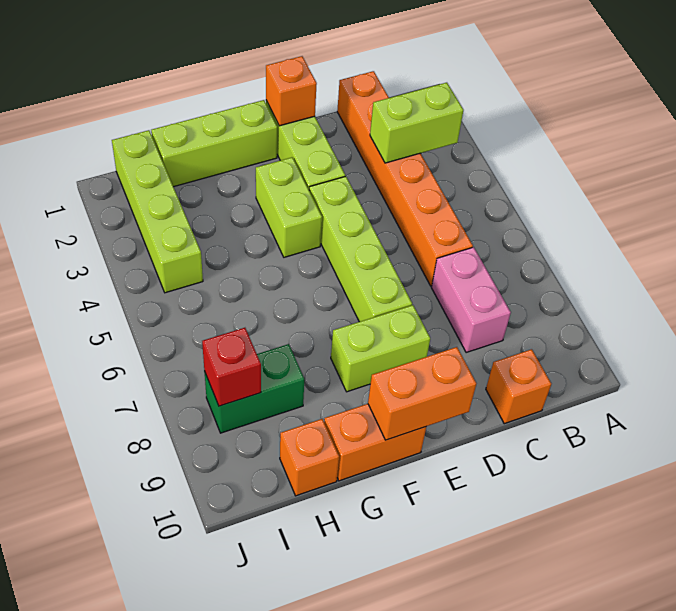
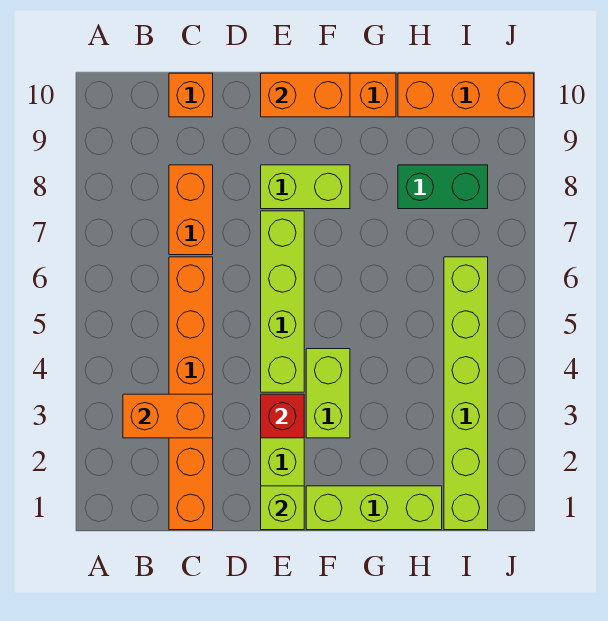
lime 1x2 brick [370,83,463,163] -> orange 1x2 brick [123,394,213,438]
pink 1x2 brick [431,247,511,352] -> orange 1x2 brick [169,165,213,255]
orange 1x1 brick [266,56,317,126] -> lime 1x1 brick [261,486,304,530]
orange 1x1 brick [280,419,339,496] -> orange 1x3 brick [398,73,534,117]
lime 1x4 brick [112,130,203,293] -> lime 1x6 brick [444,257,488,530]
red 1x1 brick [202,328,261,406] -> red 1x1 brick moved to [261,394,304,438]

